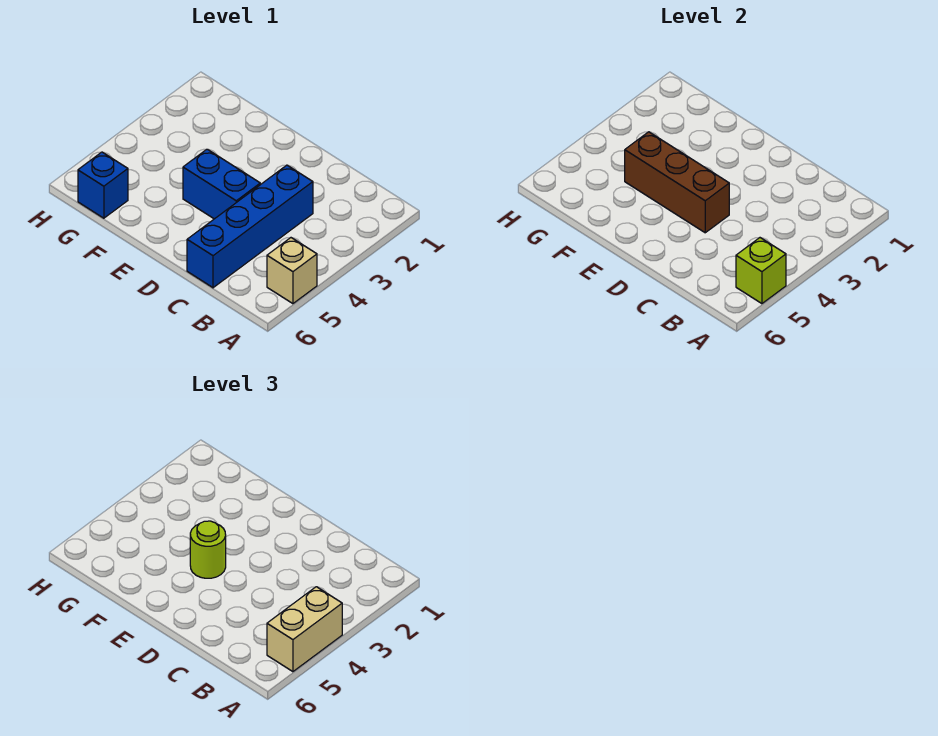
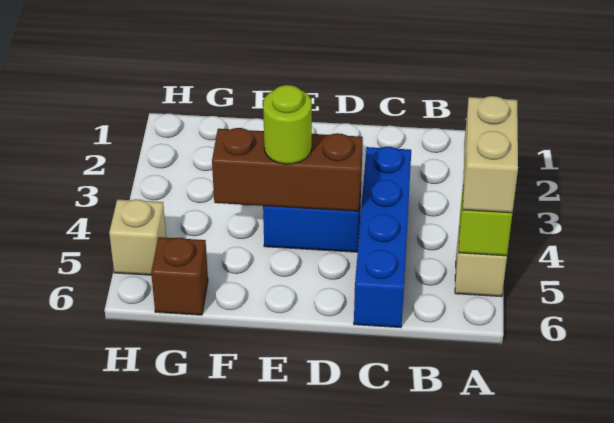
blue 1x1 brick [78,152,128,218] -> brown 1x1 brick [151,237,208,315]
none -> tan 1x1 brick [109,199,166,275]

